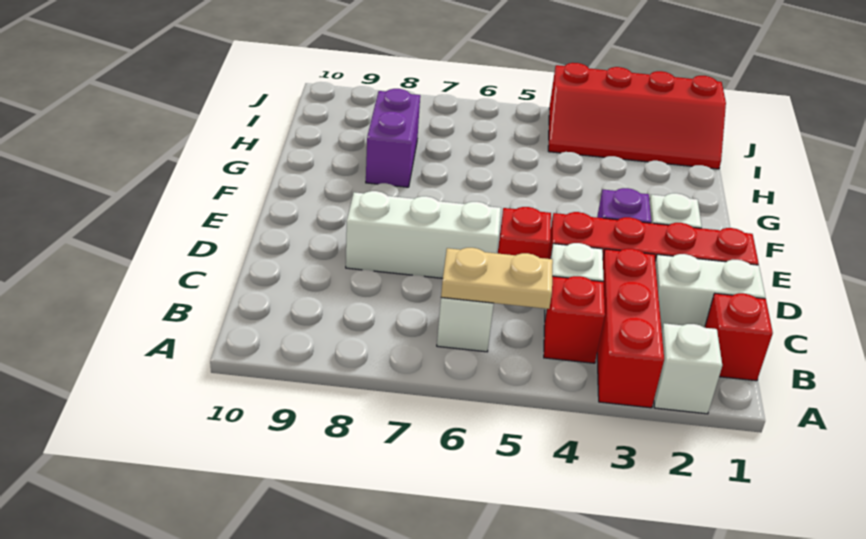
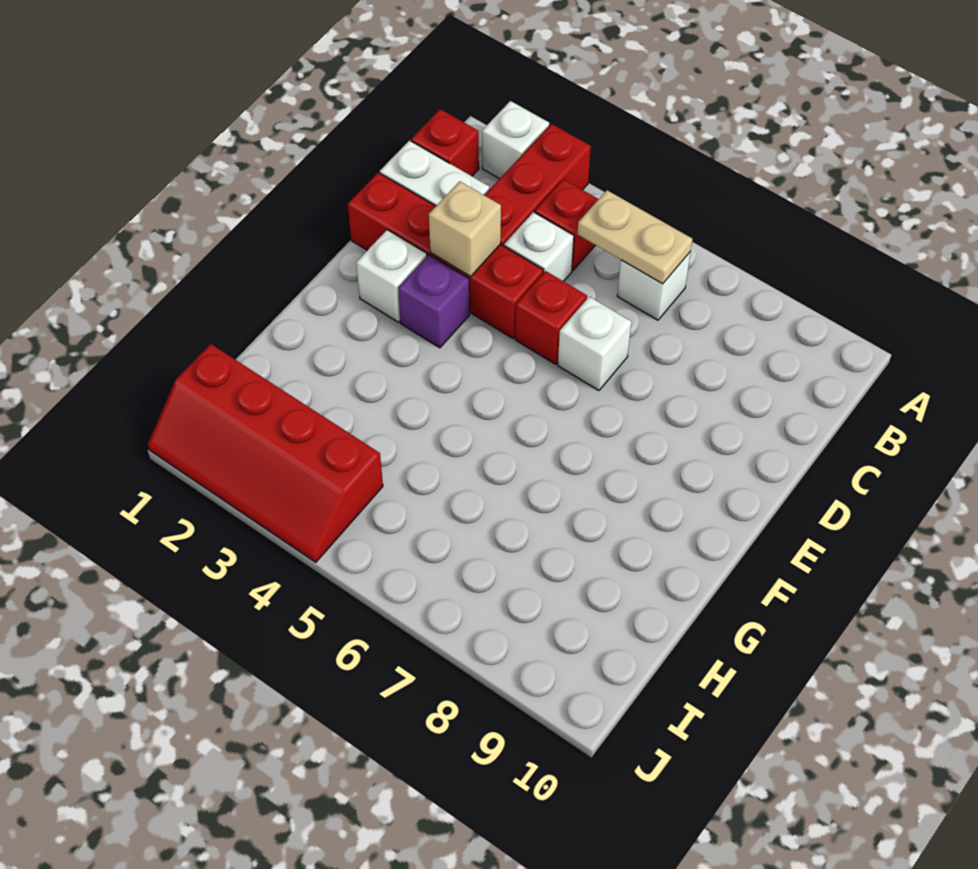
none -> tan 1x1 brick [429,181,501,277]
white 1x3 brick [346,191,501,278] -> white 1x1 brick [558,297,631,391]
purple 1x2 brick [366,89,420,187] -> none
red 2x4 slope [548,63,726,169] -> red 2x4 slope turned to [148,344,383,562]

